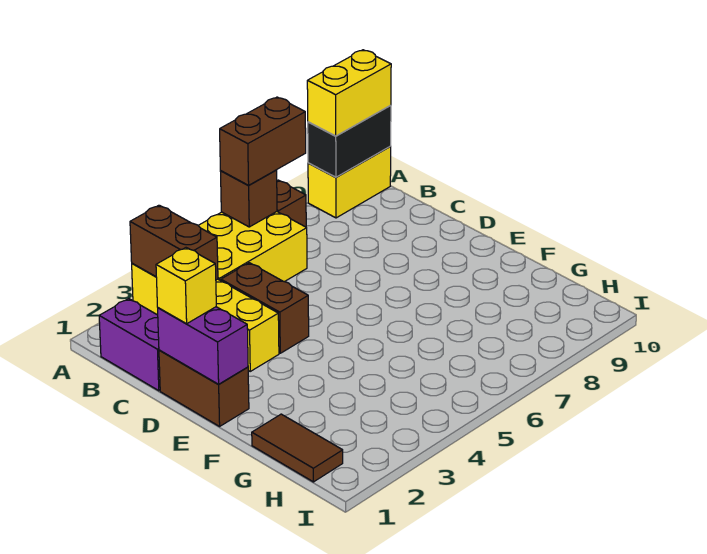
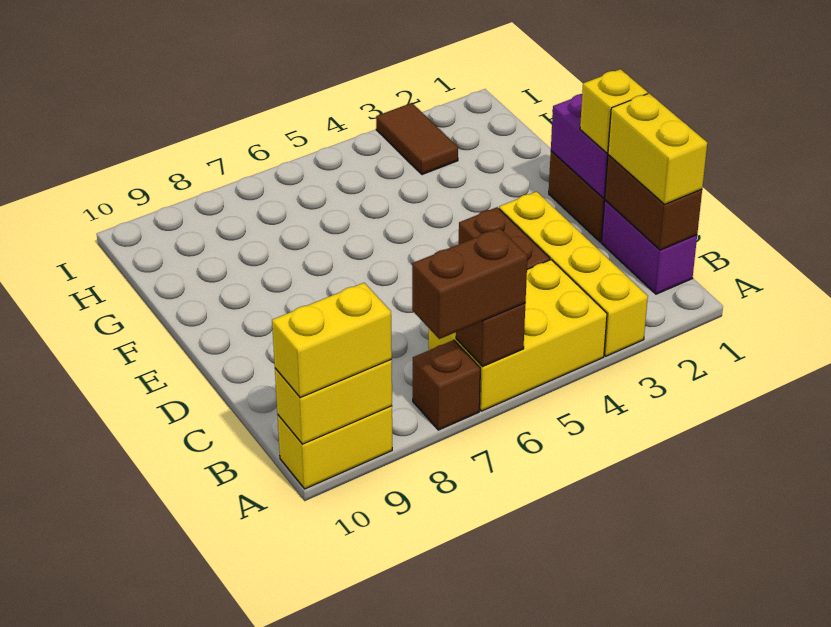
brown 1x2 brick [130,205,218,280] -> brown 1x2 brick moved to [605,155,702,250]
black 1x2 brick [308,105,391,177] -> yellow 1x2 brick [275,360,392,444]
none -> yellow 1x2 brick [608,93,707,204]
brown 1x2 tile [252,414,343,482] -> brown 1x2 tile moved to [376,103,458,175]

